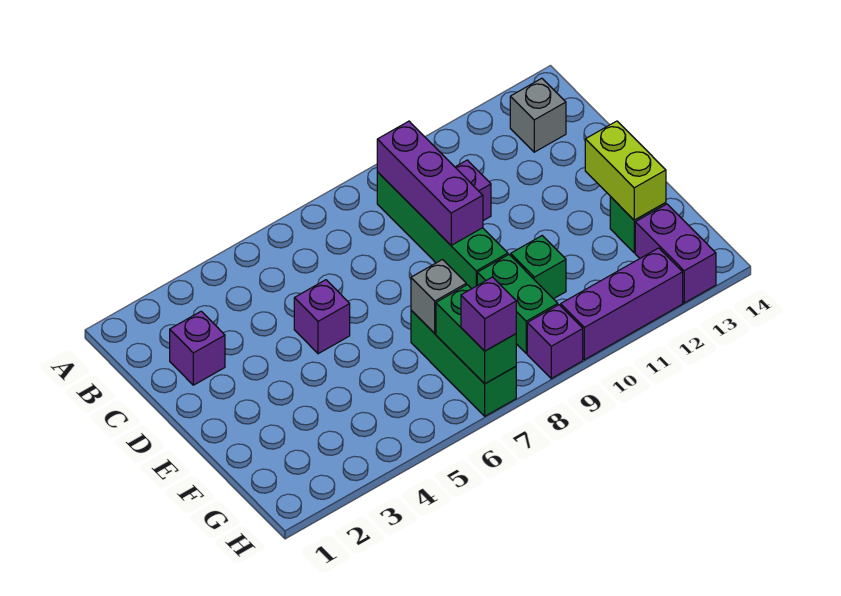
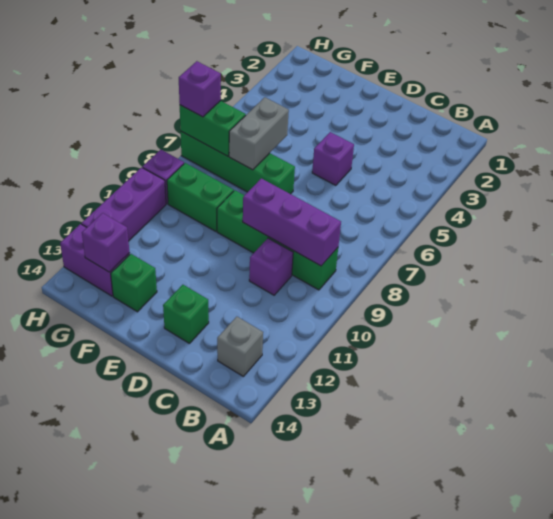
purple 1x1 brick [170,311,225,385] -> purple 1x1 brick moved to [82,213,130,272]
lime 1x2 brick [585,121,666,220] -> none
green 1x3 brick [411,310,516,416] -> green 1x4 brick [181,132,295,194]
grey 1x1 brick [411,260,466,334] -> grey 1x2 brick [229,97,289,170]
green 1x1 brick [511,236,566,299] -> green 1x1 brick moved to [163,285,209,343]

